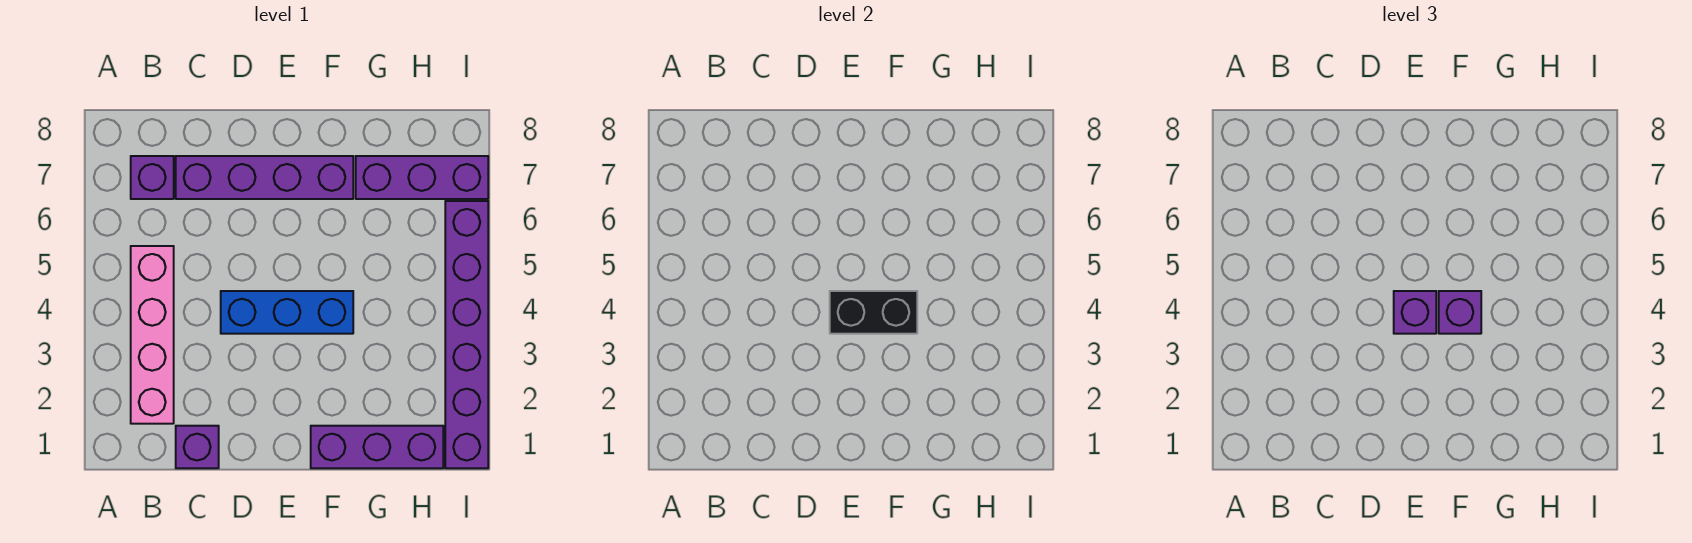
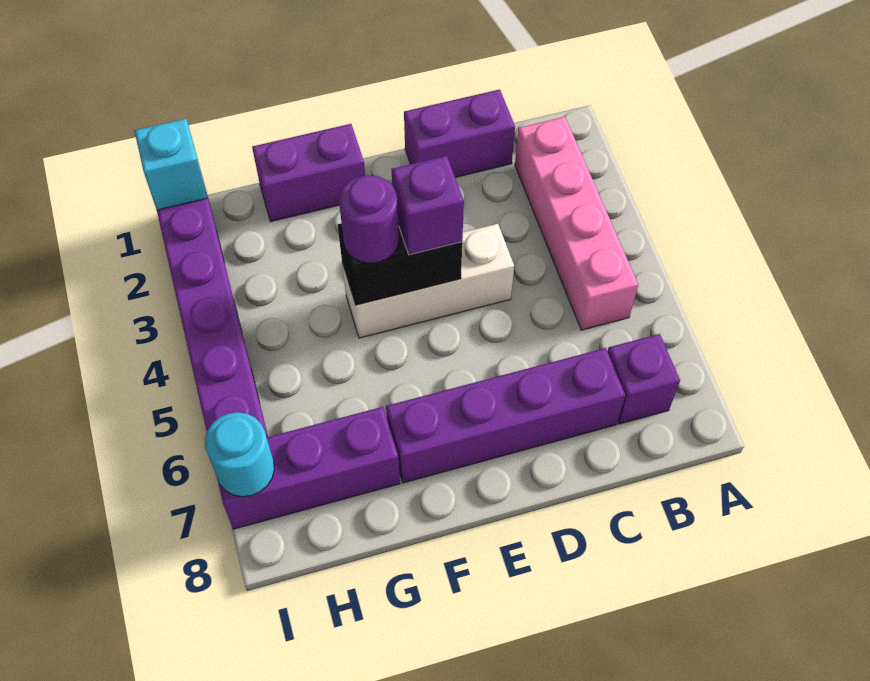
purple 1x1 brick [176,426,219,468] -> purple 1x2 brick [404,89,515,177]
blue 1x3 brick [221,291,353,334] -> white 1x3 brick [342,224,514,338]
purple 1x3 brick [311,426,443,468] -> purple 1x2 brick [252,124,365,222]
purple 1x1 brick [1439,291,1481,334] -> purple 1x1 round brick [339,175,399,263]
none -> cyan 1x1 brick [134,119,207,210]
none -> cyan 1x1 round brick [205,412,274,497]

